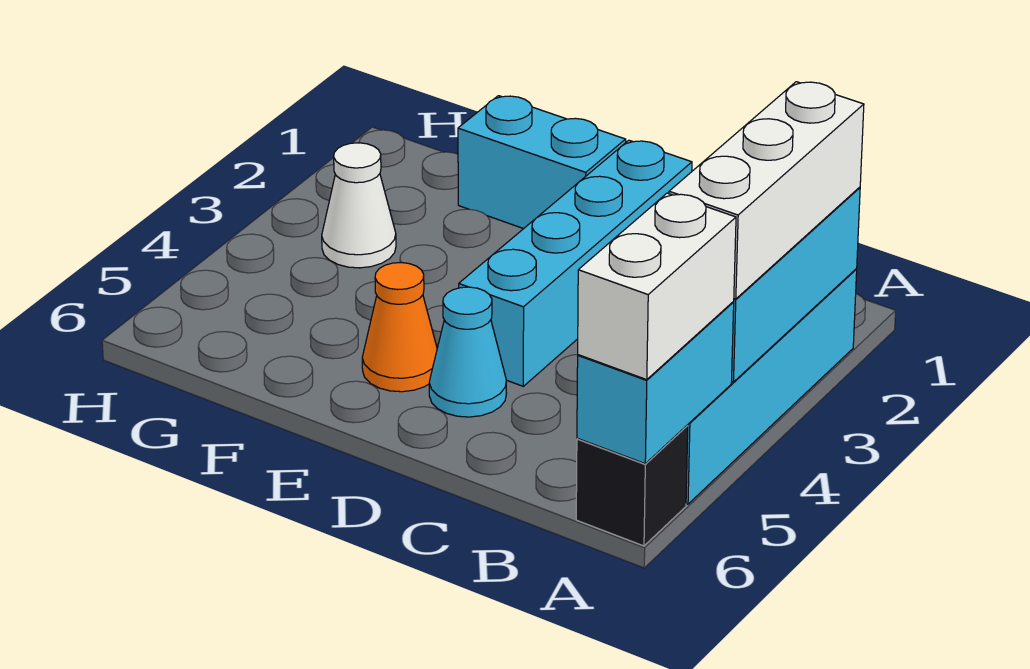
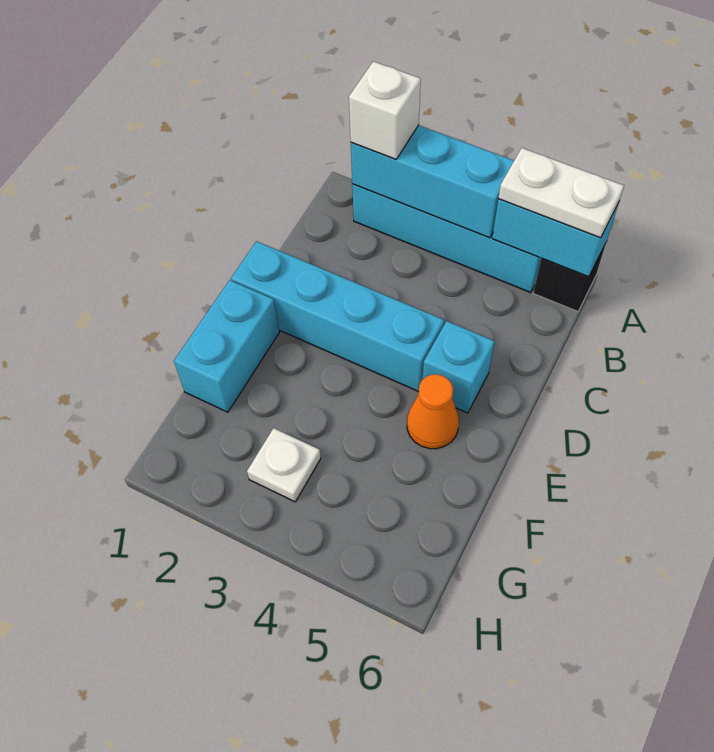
white 1x3 brick [669,82,864,299] -> white 1x1 brick [349,61,421,159]
white 1x2 brick [578,193,736,380] -> white 1x2 plate [498,148,624,238]
cyan 1x1 cone [429,287,507,417] -> cyan 1x1 brick [423,321,494,413]
white 1x1 cone [322,143,396,268] -> white 1x1 plate [247,428,321,502]

